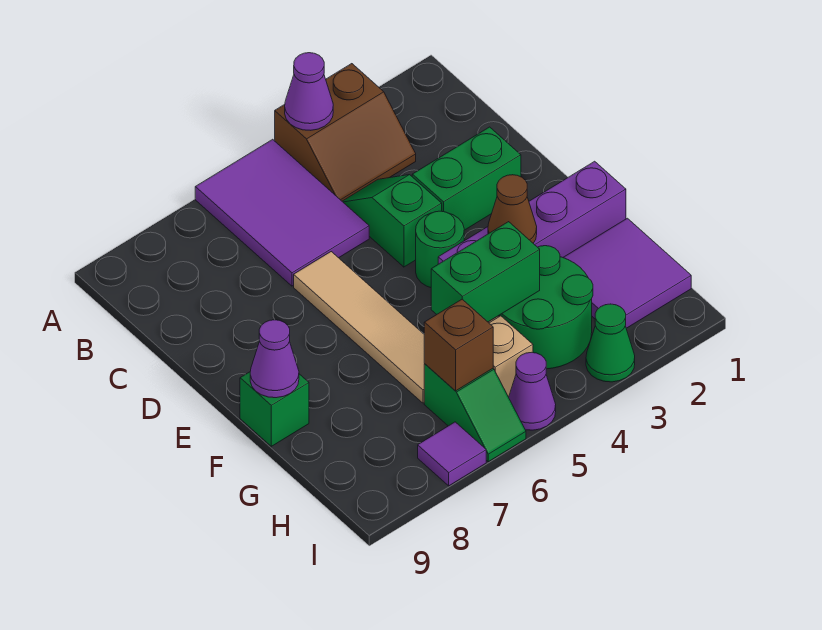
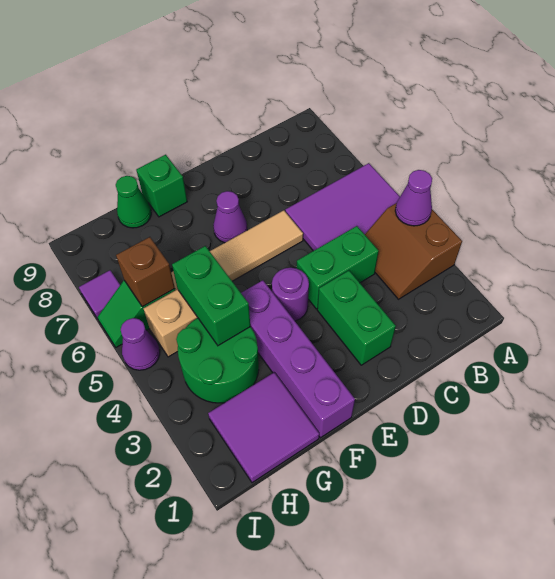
green 1x2 slope [342,175,442,267] -> green 1x2 brick [297,226,379,309]
green 1x1 round brick [416,211,464,288] -> purple 1x1 round brick [272,268,309,321]
brown 1x1 cone [488,175,537,243] -> none
purple 1x1 cone [250,320,299,398] -> purple 1x1 cone moved to [213,191,247,243]
green 1x1 cone [586,304,635,382] -> green 1x1 cone moved to [116,176,151,228]

